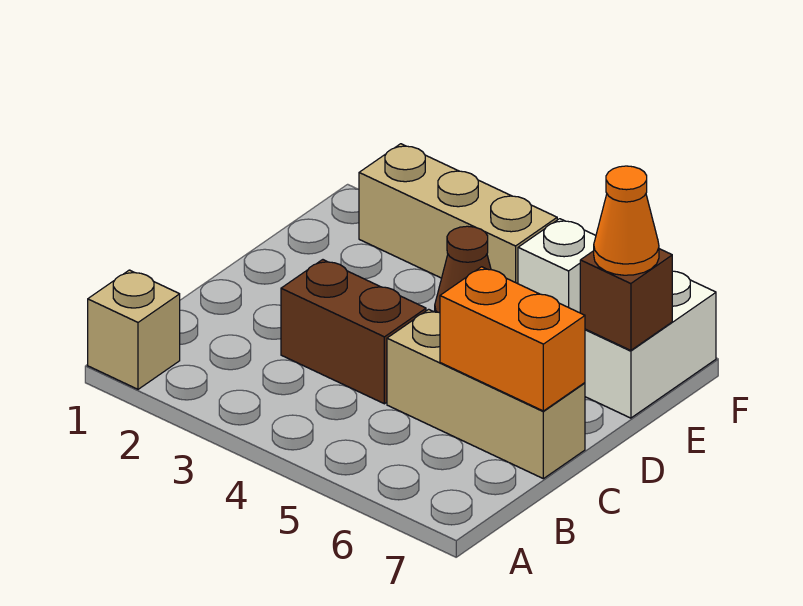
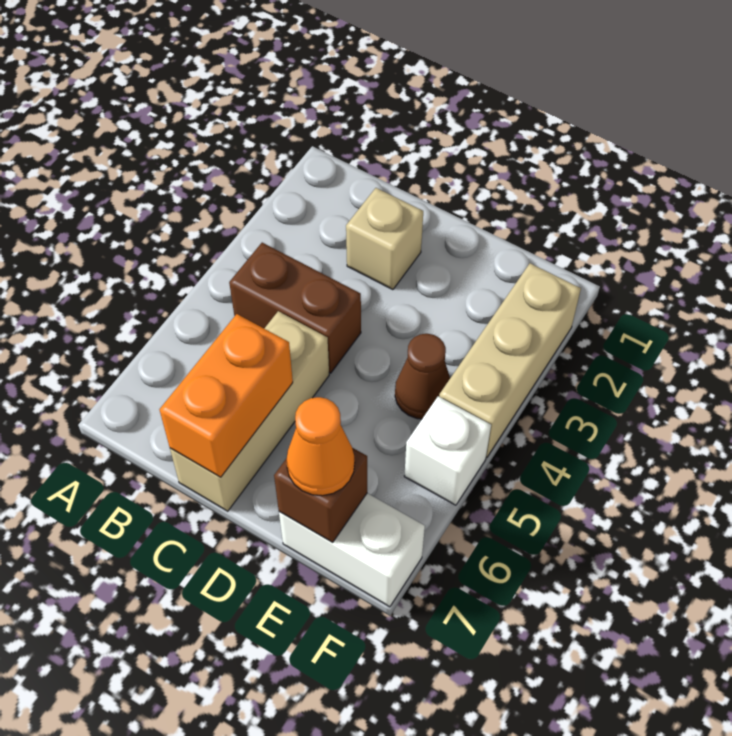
tan 1x1 brick [88,270,180,389] -> tan 1x1 brick moved to [346,188,423,290]
brown 1x2 brick [281,260,426,404] -> brown 1x2 brick turned to [229,243,361,373]

